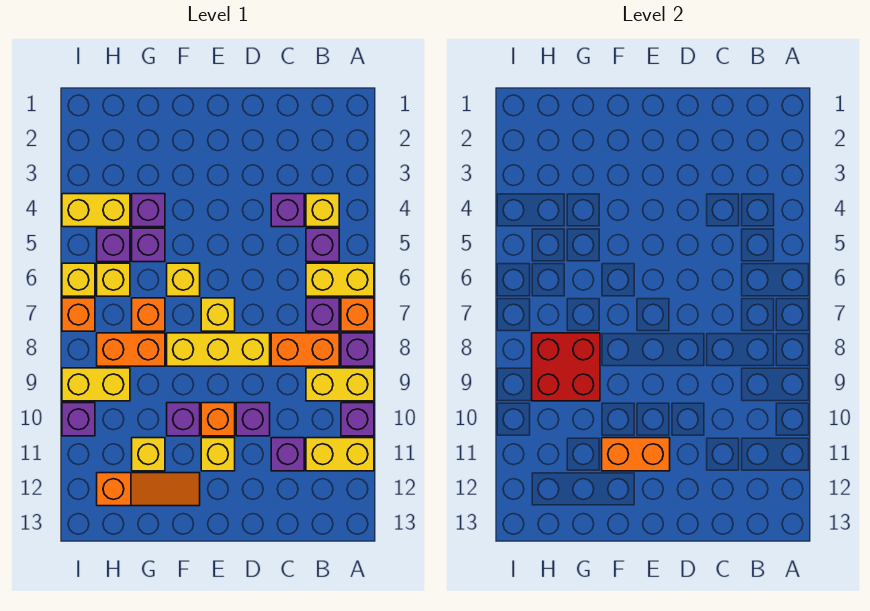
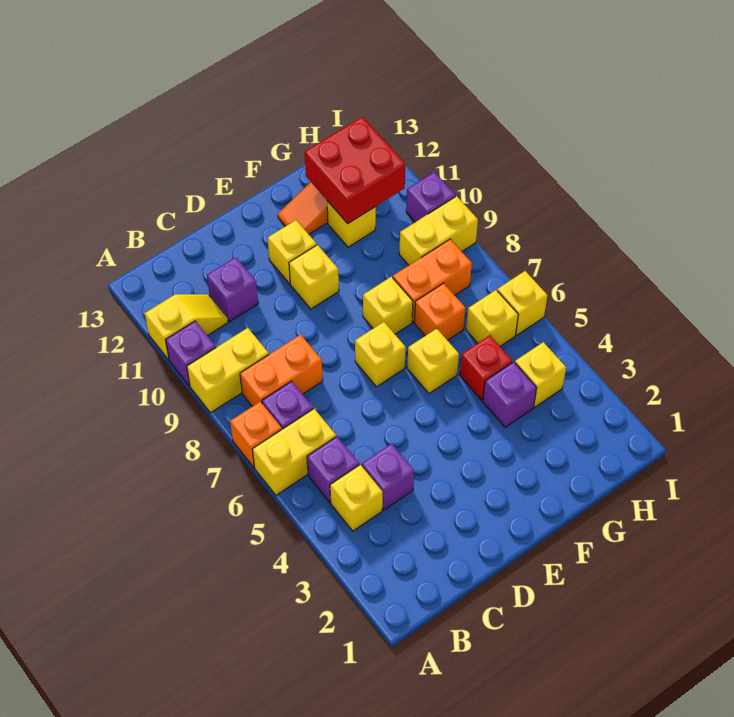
purple 1x1 brick [341,333,374,366] -> none
yellow 1x2 brick [306,438,374,471] -> yellow 1x2 slope [145,294,228,360]
yellow 1x3 brick [167,333,270,366] -> yellow 1x1 brick [363,277,413,334]
purple 1x1 brick [236,403,270,436] -> none
orange 1x1 brick [201,403,235,436] -> yellow 1x1 brick [289,245,339,309]
orange 1x2 brick [602,438,670,471] -> none
purple 1x1 brick [167,403,200,436] -> none
purple 1x1 brick [132,228,165,262] -> red 1x1 brick [460,335,512,400]
red 2x2 brick [532,333,600,401] -> red 2x2 brick moved to [305,117,405,224]
yellow 1x2 brick [62,194,130,227] -> yellow 1x1 brick [515,342,566,407]
purple 1x1 brick [97,228,130,262] -> none
orange 1x1 brick [62,298,95,331] -> none

